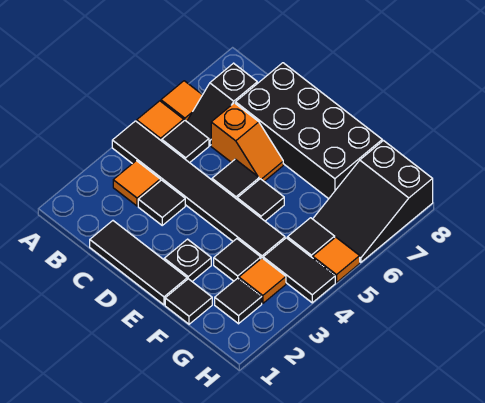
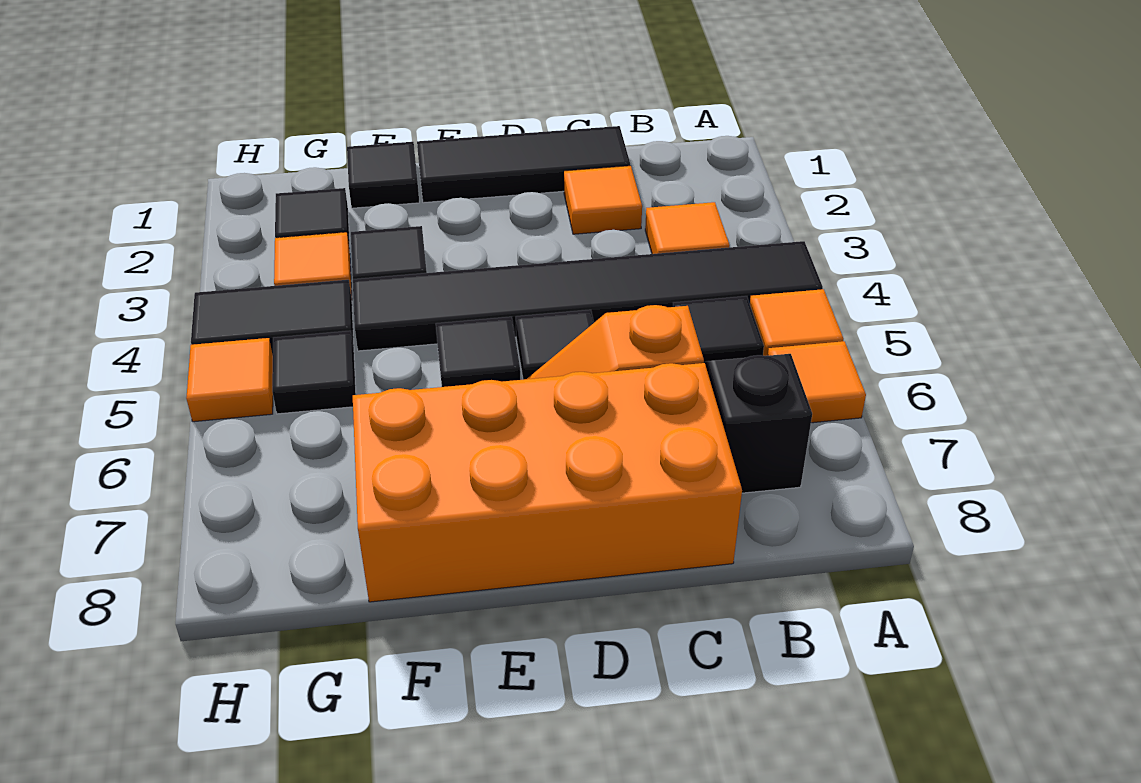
none -> orange 1x1 tile [564,166,642,234]
black 1x1 tile [138,180,185,225] -> none
black 2x4 brick [236,63,382,199] -> orange 2x4 brick [353,363,742,602]
black 1x1 plate [164,239,211,281] -> none
black 2x3 slope [313,141,433,262] -> none

